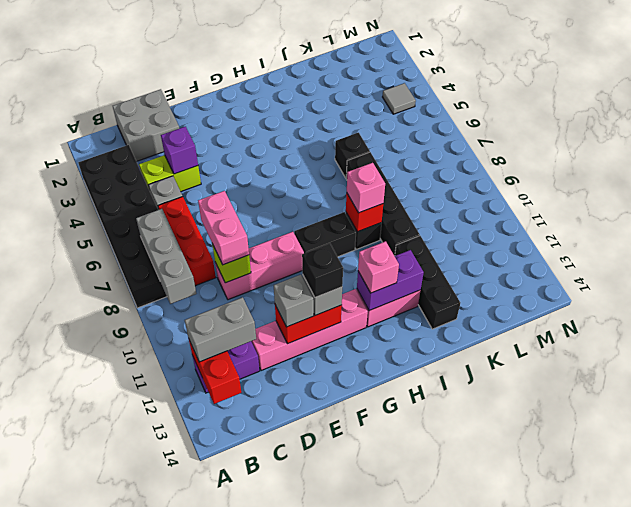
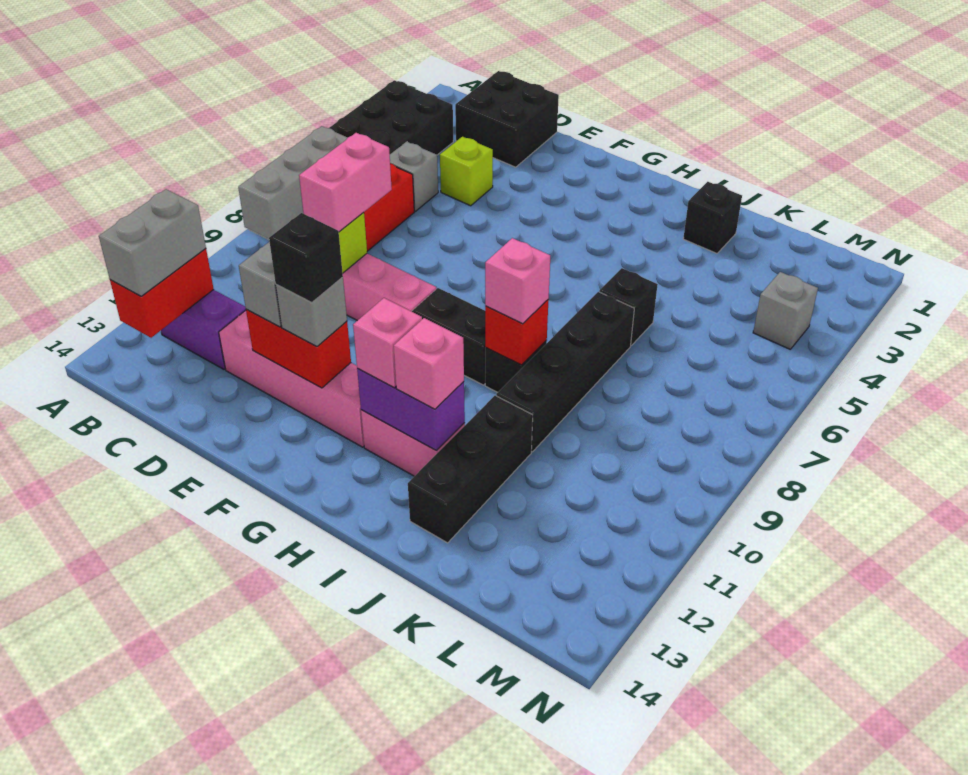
grey 1x2 brick [185,297,256,362] -> grey 1x2 brick turned to [99,189,206,296]
grey 2x2 brick [113,89,179,162] -> black 2x2 brick [455,71,559,167]
lime 1x2 brick [139,155,201,192] -> lime 1x1 brick [440,137,493,206]
purple 1x1 brick [161,127,198,174] -> none
none -> pink 1x1 brick [394,318,464,409]
none -> black 1x1 brick [683,182,742,253]
grey 1x1 tile [383,83,416,114] -> grey 1x1 brick [753,272,818,349]

